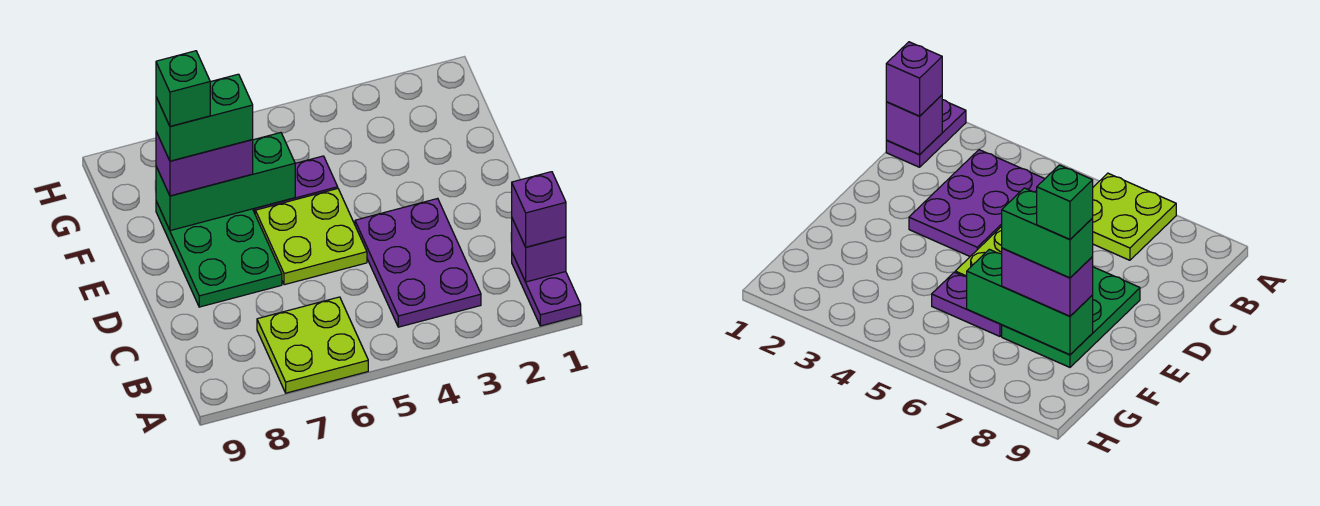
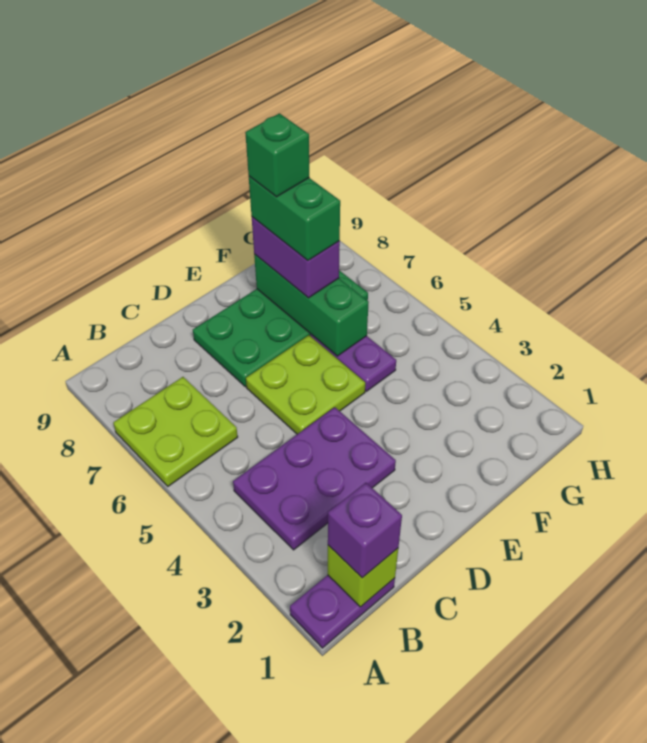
purple 1x1 brick [512,219,566,282] -> lime 1x1 brick [328,545,398,607]
green 2x3 plate [156,201,282,307] -> green 2x4 plate [193,270,368,387]

